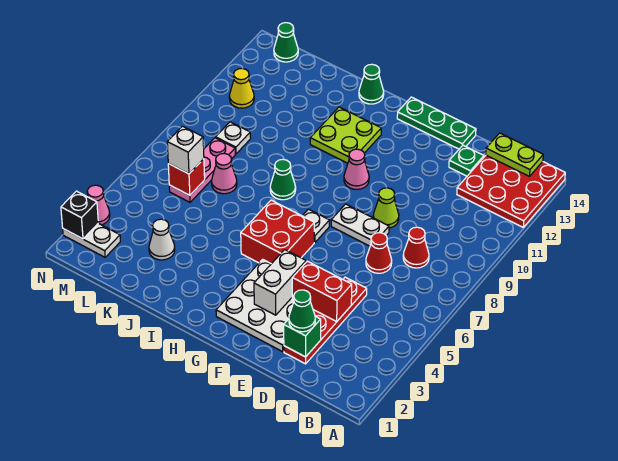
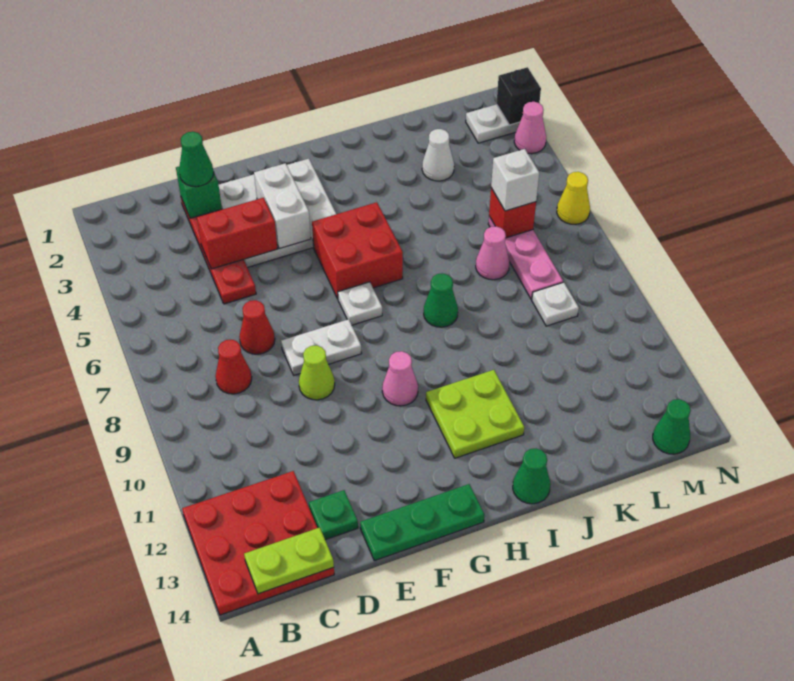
yellow 1x1 cone [229,68,254,108] -> yellow 1x1 cone moved to [557,172,590,224]

